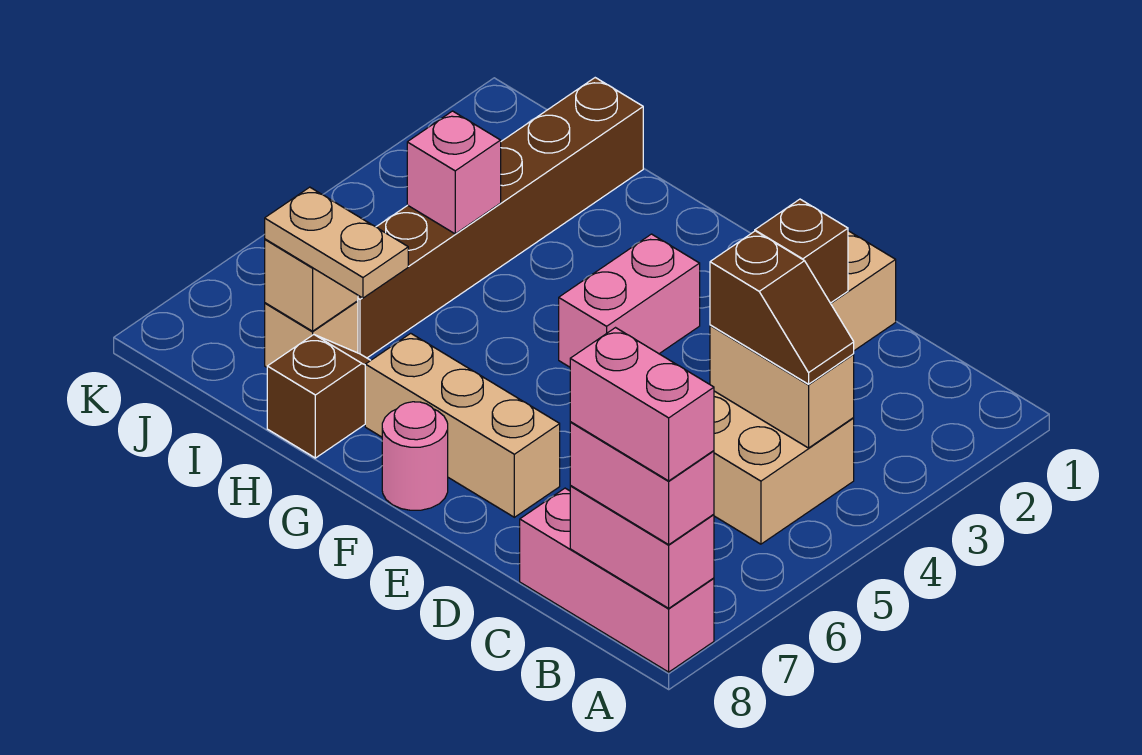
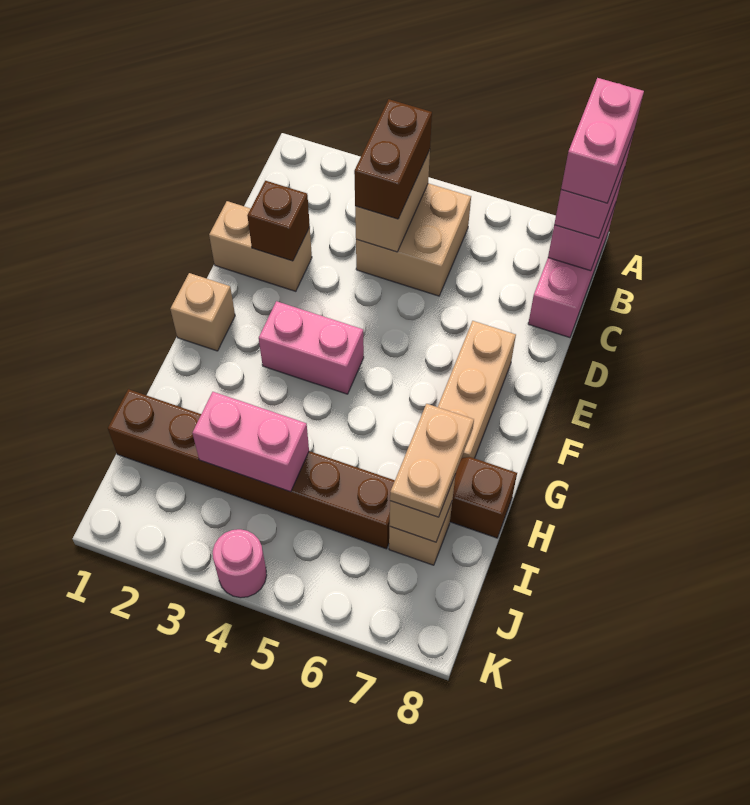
brown 1x2 slope [710,231,854,384] -> brown 1x2 brick [354,99,432,219]
none -> tan 1x1 brick [170,273,235,351]
pink 1x1 round brick [382,402,448,510] -> pink 1x1 round brick moved to [213,529,267,598]
pink 1x1 brick [407,111,501,234] -> pink 1x2 brick [192,392,309,492]

